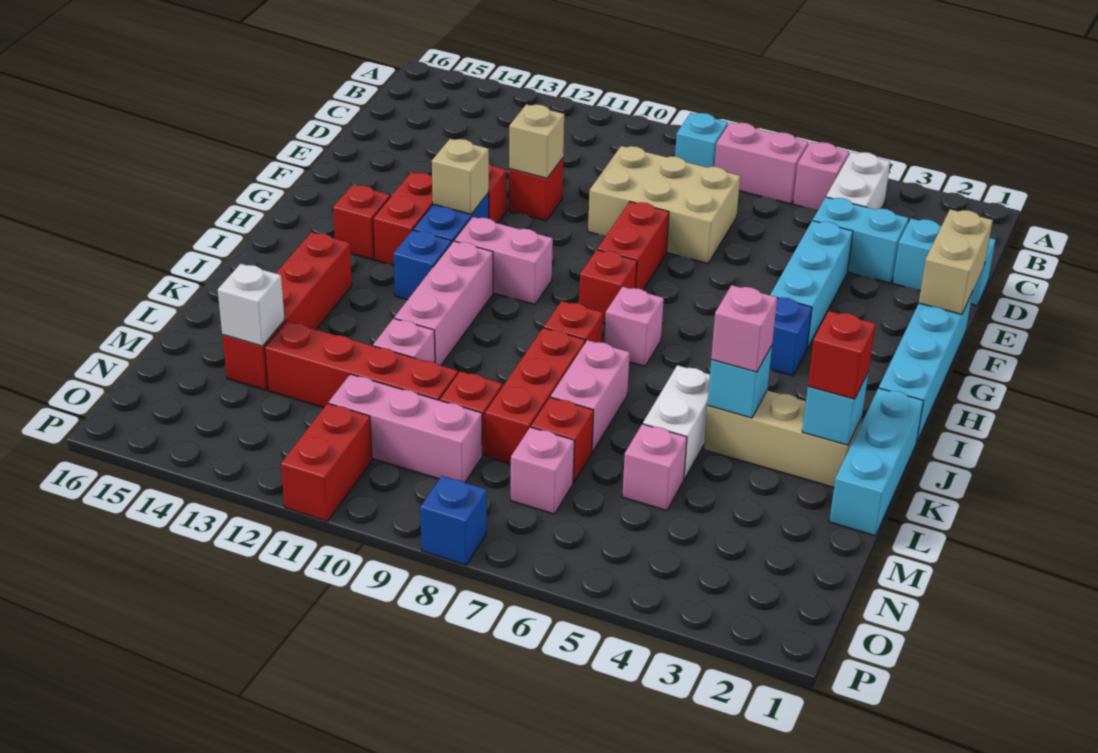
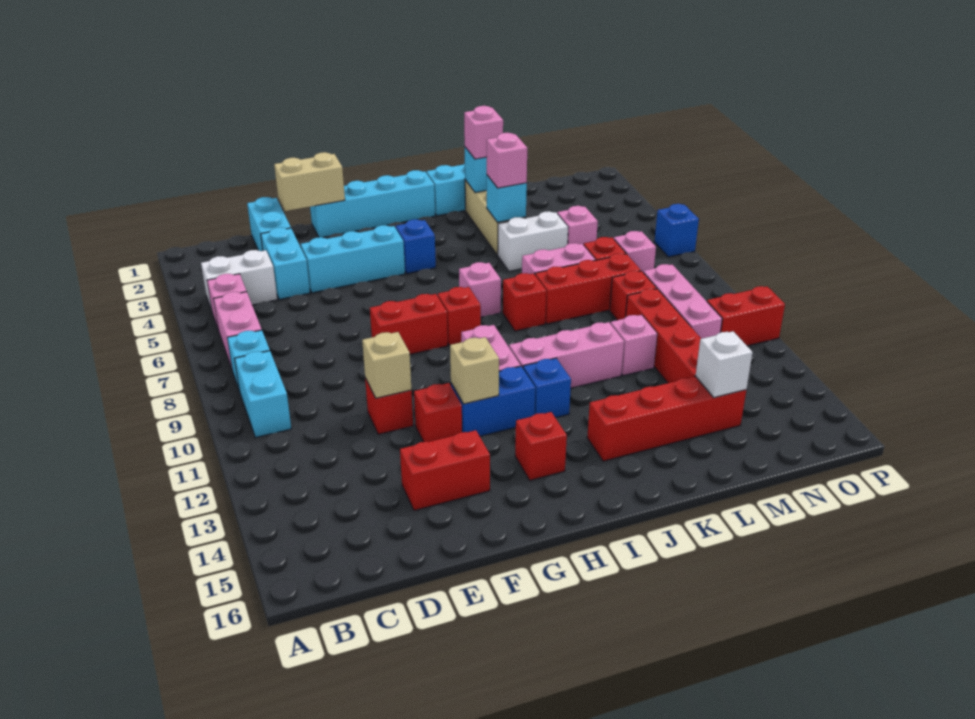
none -> cyan 1x2 brick [235,351,291,438]
tan 2x3 brick [588,146,740,263] -> none
red 1x2 brick [373,172,433,265] -> red 1x2 brick moved to [400,430,490,510]
red 1x1 brick [808,311,876,399] -> pink 1x1 brick [464,106,503,159]
blue 1x1 brick [420,476,487,565] -> blue 1x1 brick moved to [654,204,699,257]

